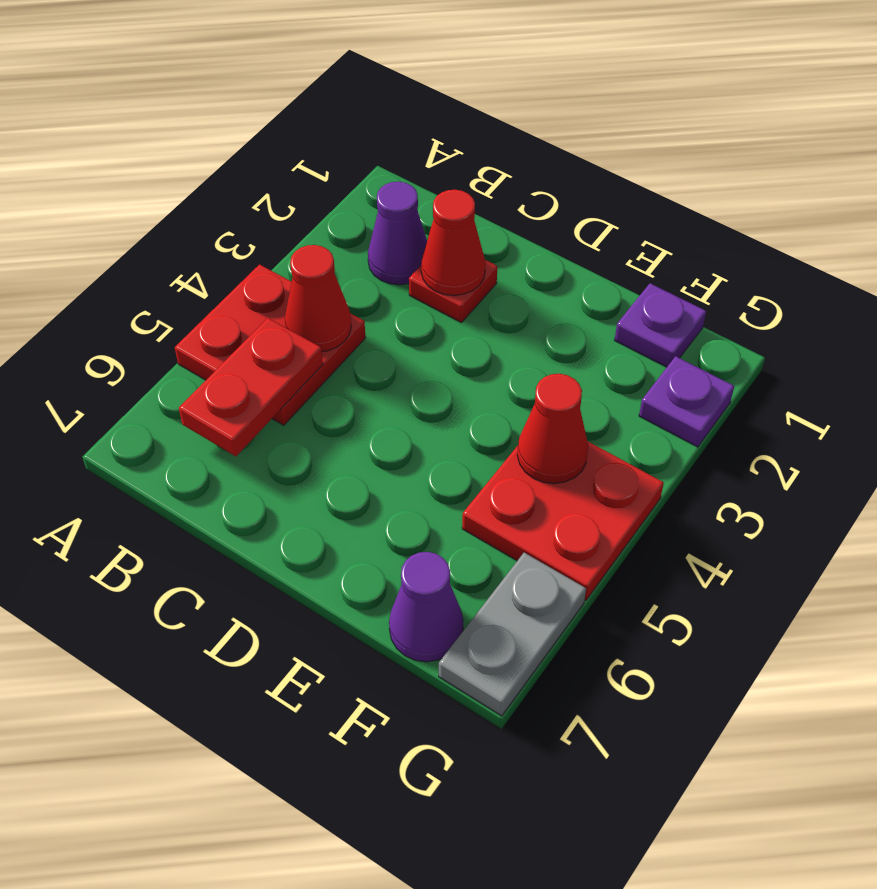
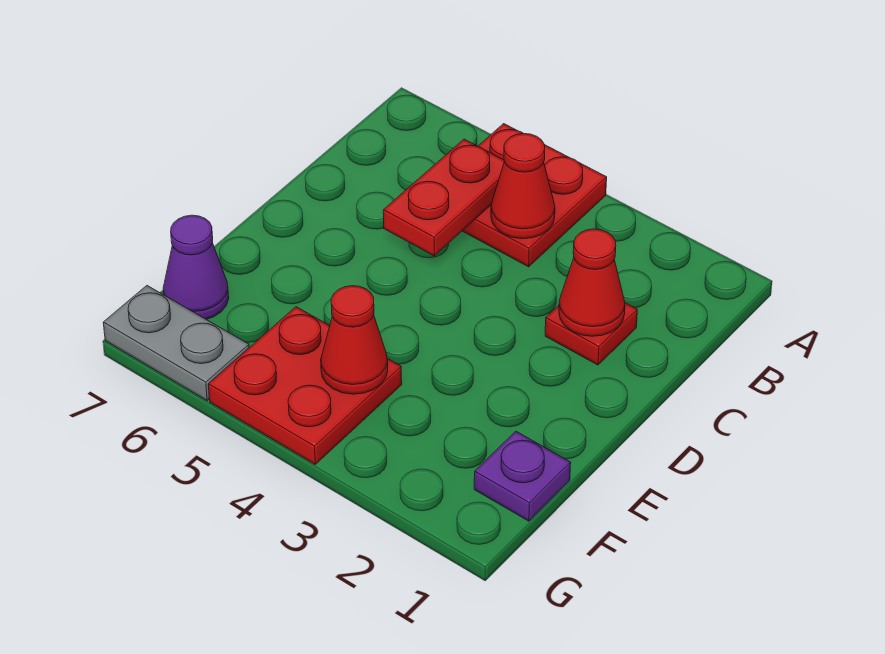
purple 1x1 cone [368,182,427,285] -> none
red 1x2 plate [179,318,323,456] -> red 1x2 plate turned to [383,139,504,256]
purple 1x1 plate [639,356,734,447] -> none

